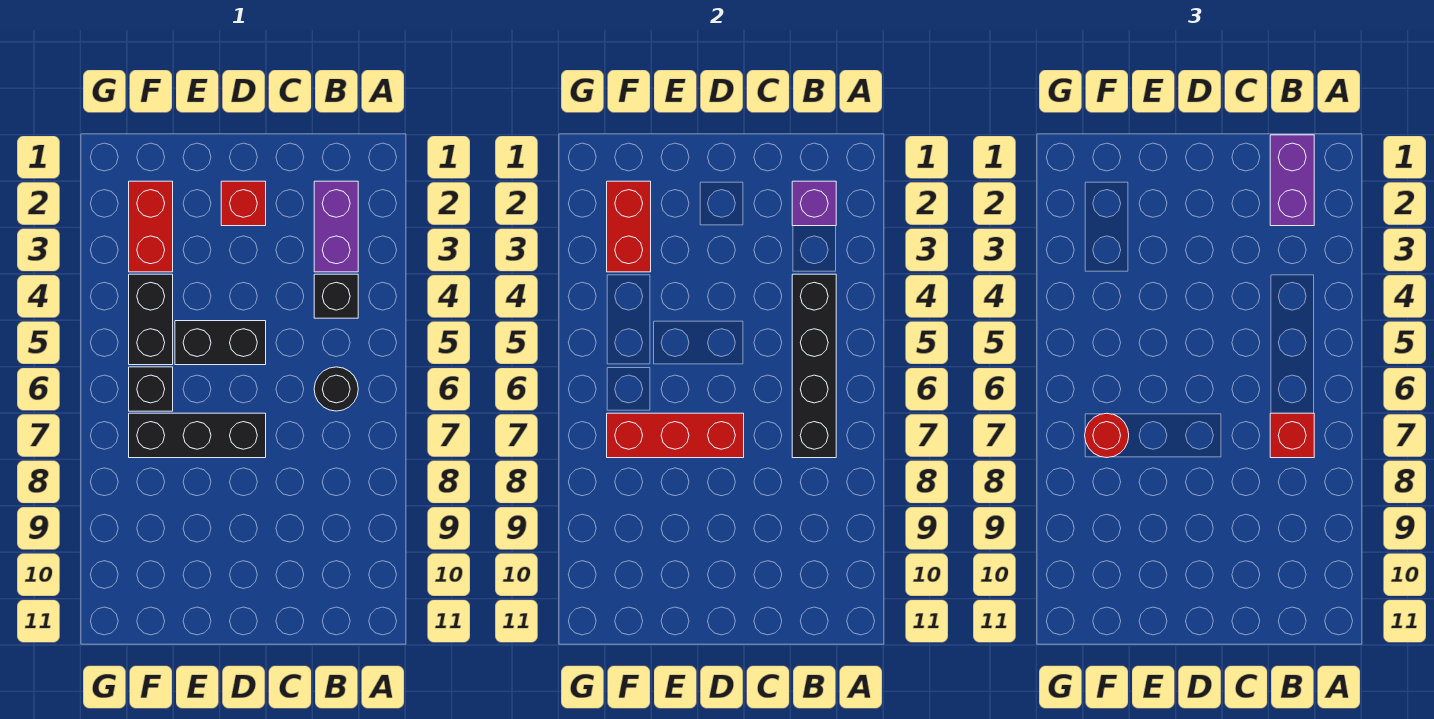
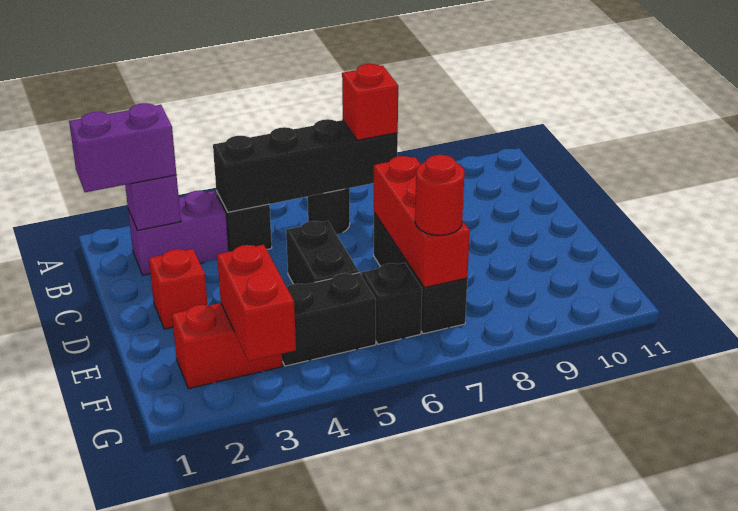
red 1x2 brick [607,181,651,272] -> red 1x2 brick turned to [217,245,296,361]

